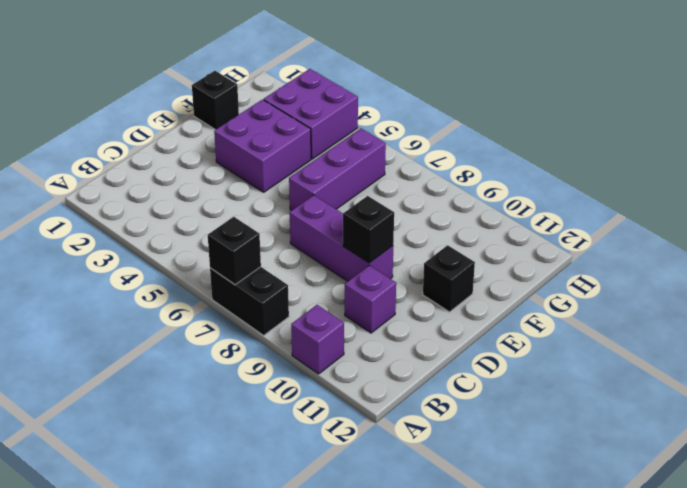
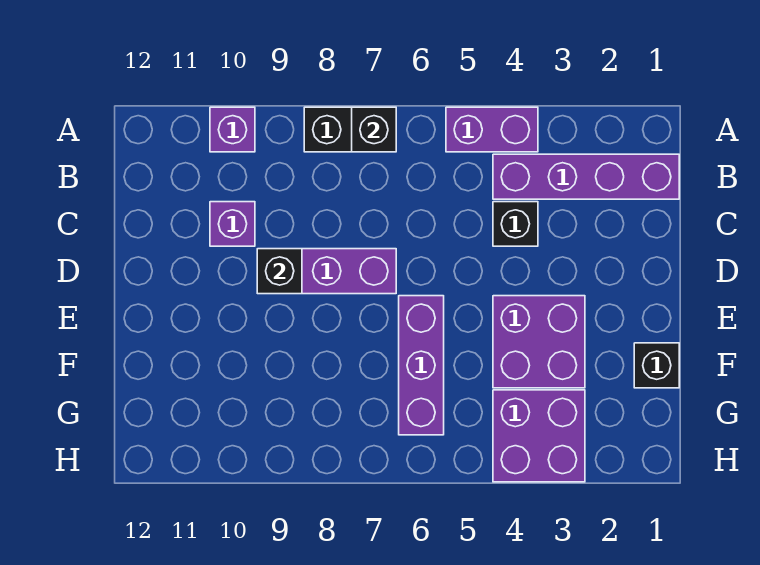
none -> purple 1x2 brick [446,107,538,152]
none -> purple 1x4 brick [493,154,679,199]
black 1x1 brick [423,245,475,312] -> black 1x1 brick moved to [493,202,538,246]

